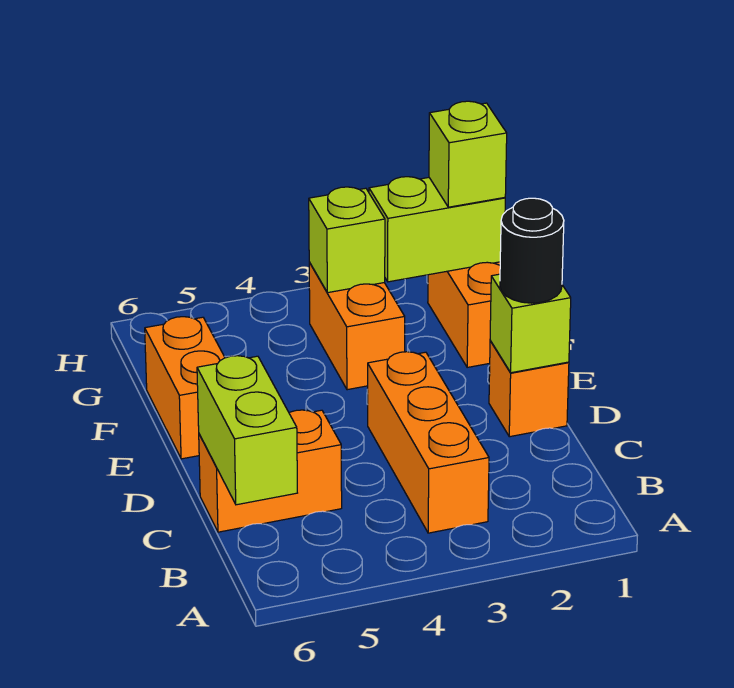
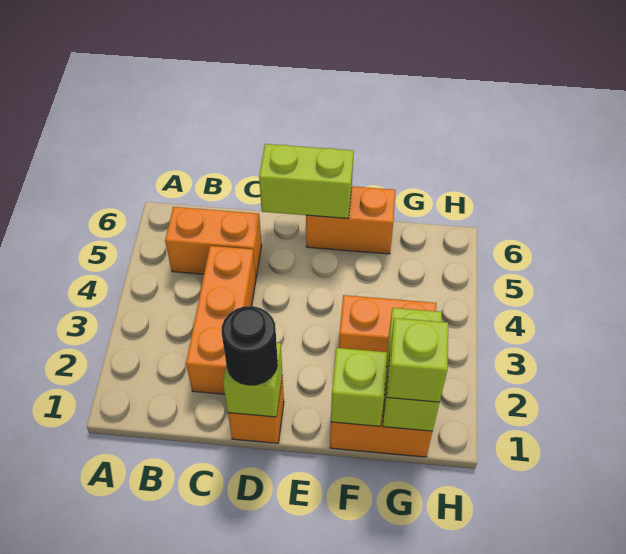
orange 1x3 brick [368,352,489,533] -> orange 1x3 brick turned to [186,246,256,394]
lime 1x2 brick [197,356,297,505] -> lime 1x2 brick moved to [259,144,354,218]
orange 1x2 brick [199,410,342,532] -> orange 1x2 brick turned to [165,207,262,277]
lime 1x1 brick [309,187,385,293] -> lime 1x1 brick moved to [331,348,387,426]

